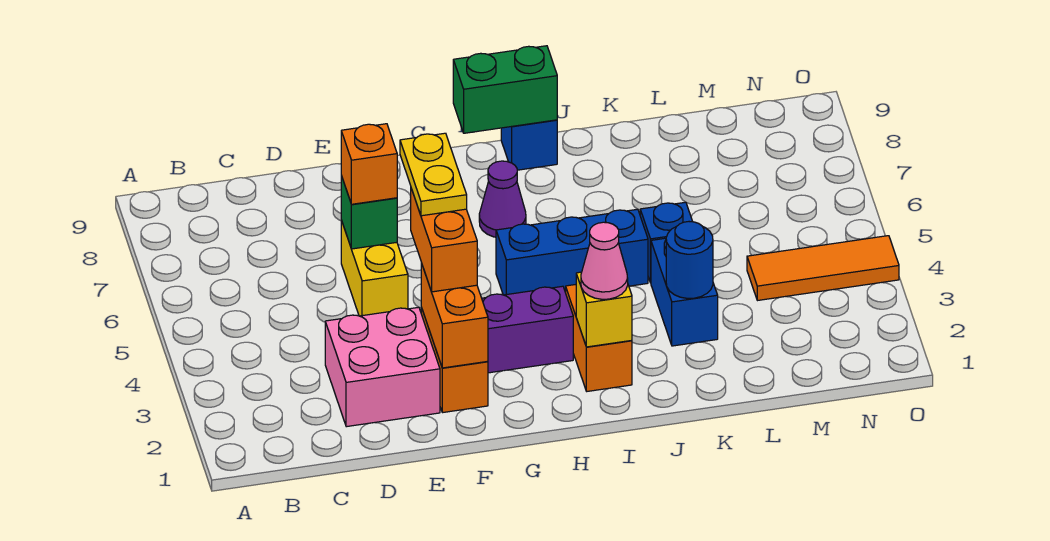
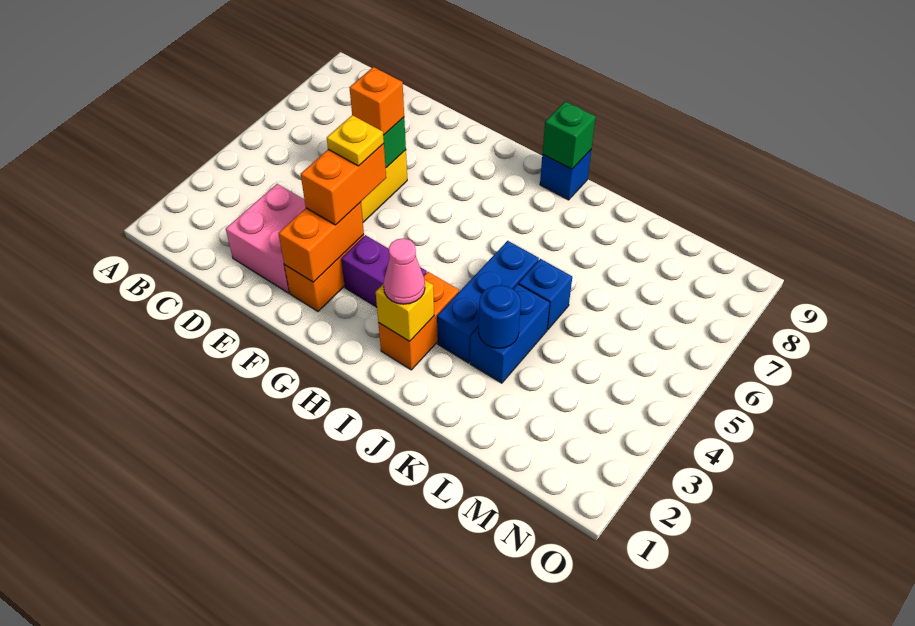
yellow 1x2 plate [400,133,467,216] -> yellow 1x1 plate [327,115,384,166]
blue 1x3 brick [496,209,648,295] -> blue 1x3 brick turned to [437,241,539,363]
purple 1x1 cone [479,161,526,237] -> none
green 1x2 brick [453,46,557,133] -> green 1x1 brick [542,101,596,169]
orange 1x3 tile [747,236,899,301] -> none

